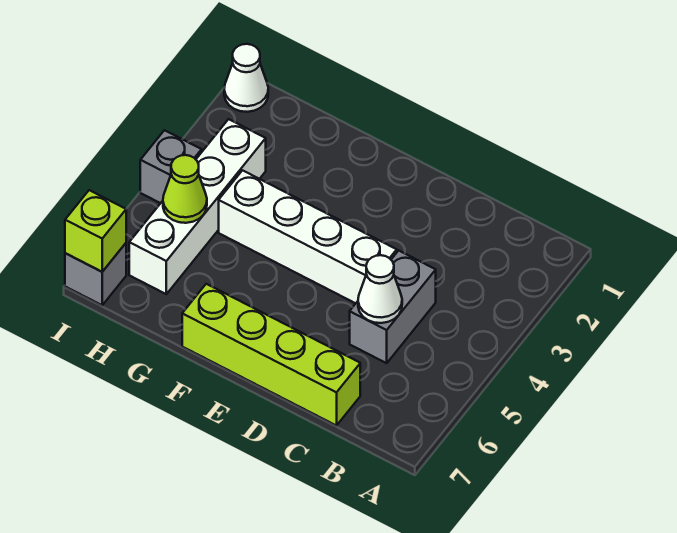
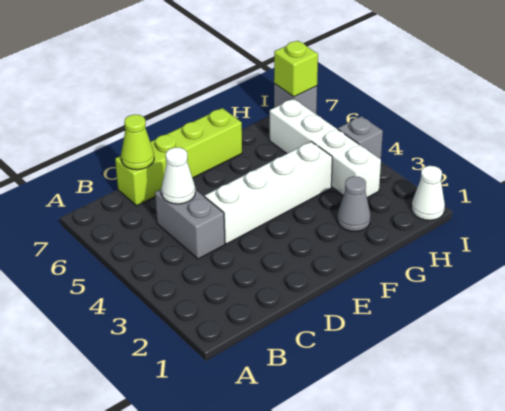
none -> grey 1x1 cone [337,176,370,232]
lime 1x1 cone [163,155,207,223] -> lime 1x1 cone moved to [121,115,154,170]

